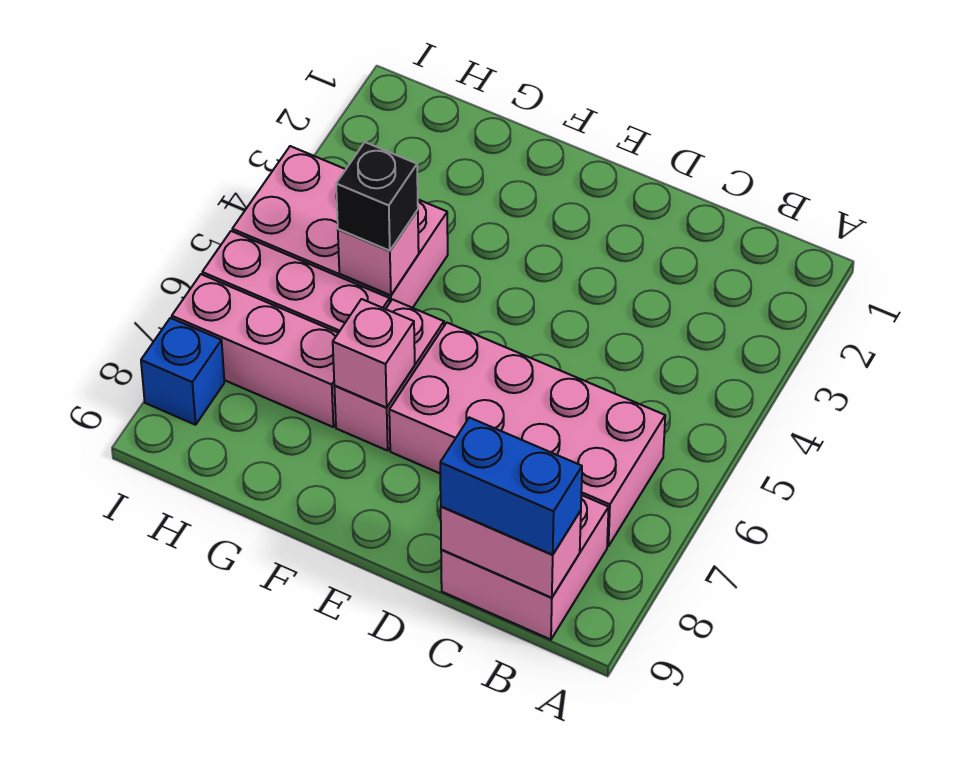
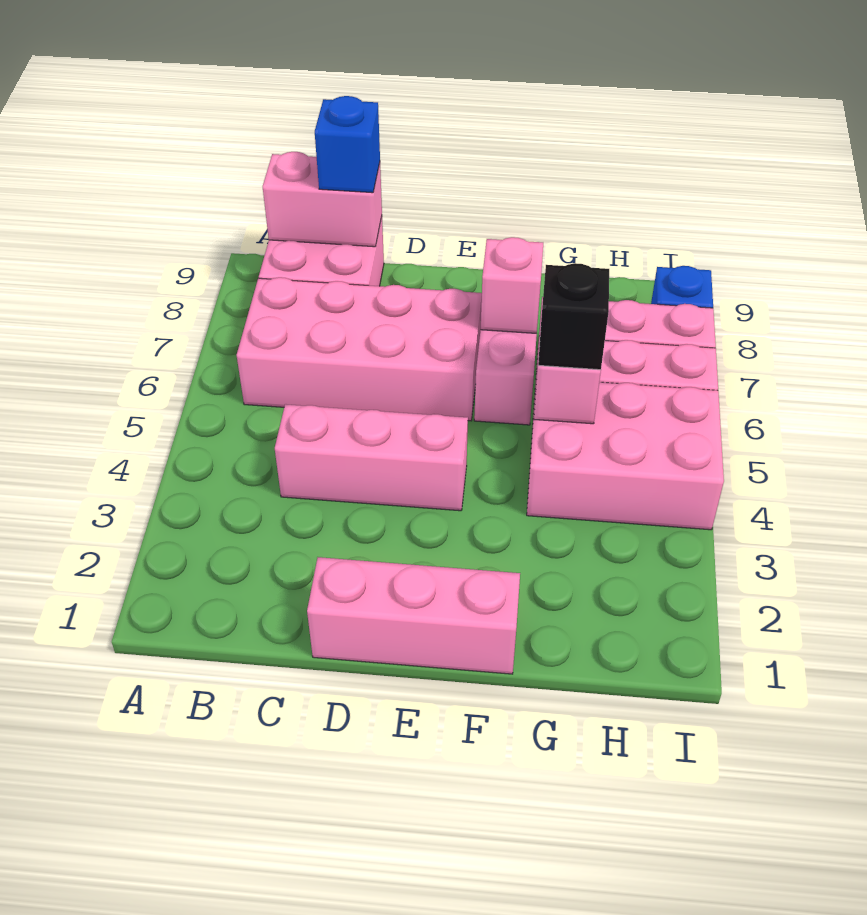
blue 1x2 brick [440,417,582,555] -> blue 1x1 brick [315,96,380,193]
none -> pink 1x3 brick [275,404,468,511]
none -> pink 1x3 brick [307,557,520,674]

